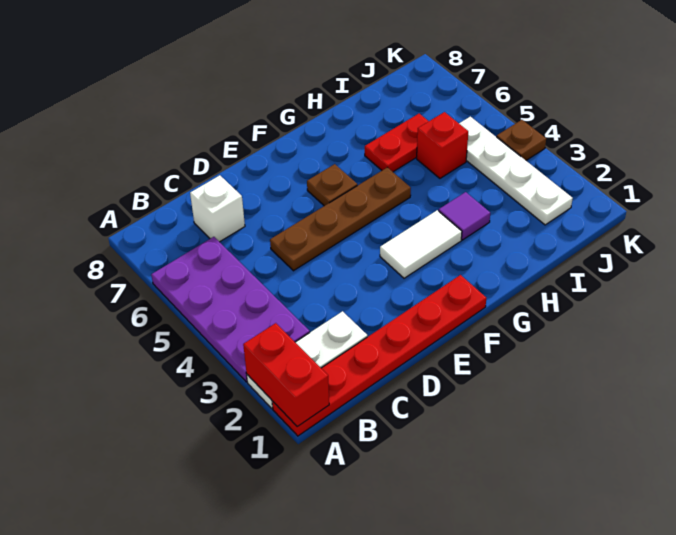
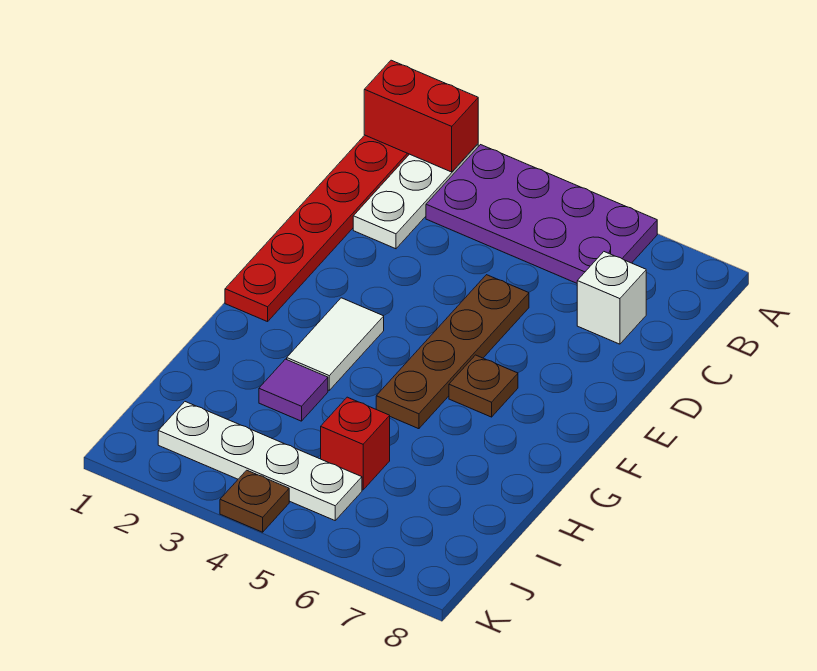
red 1x2 plate [365,114,429,172] -> none

